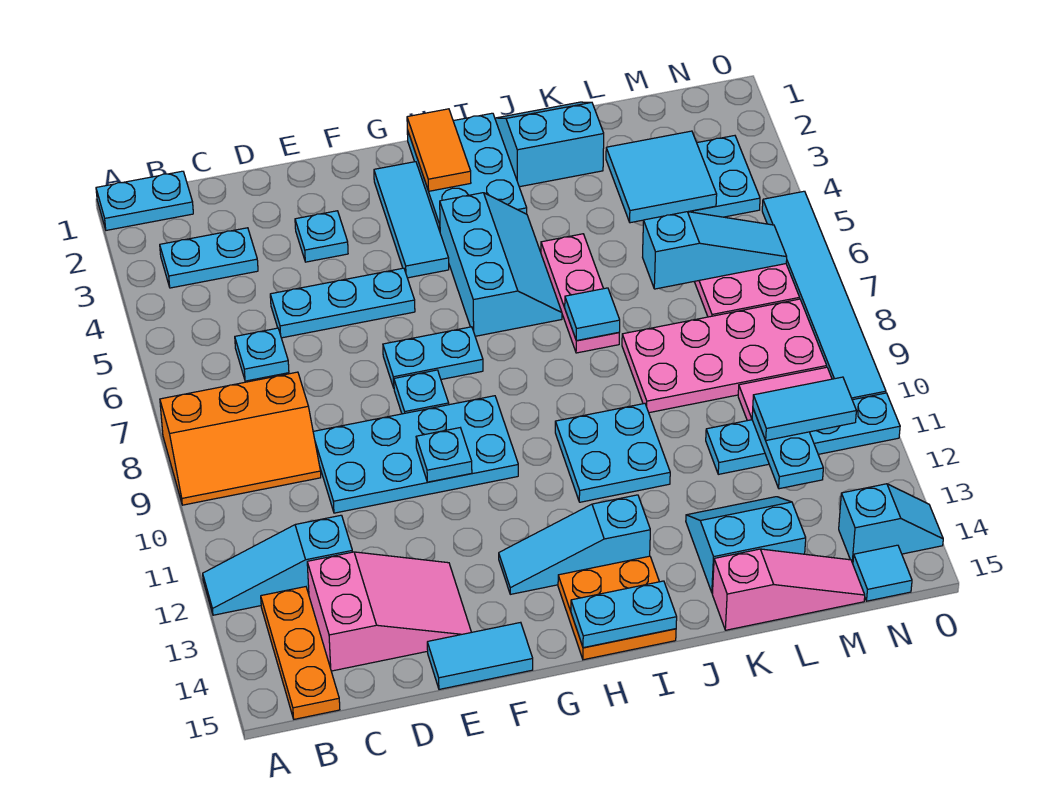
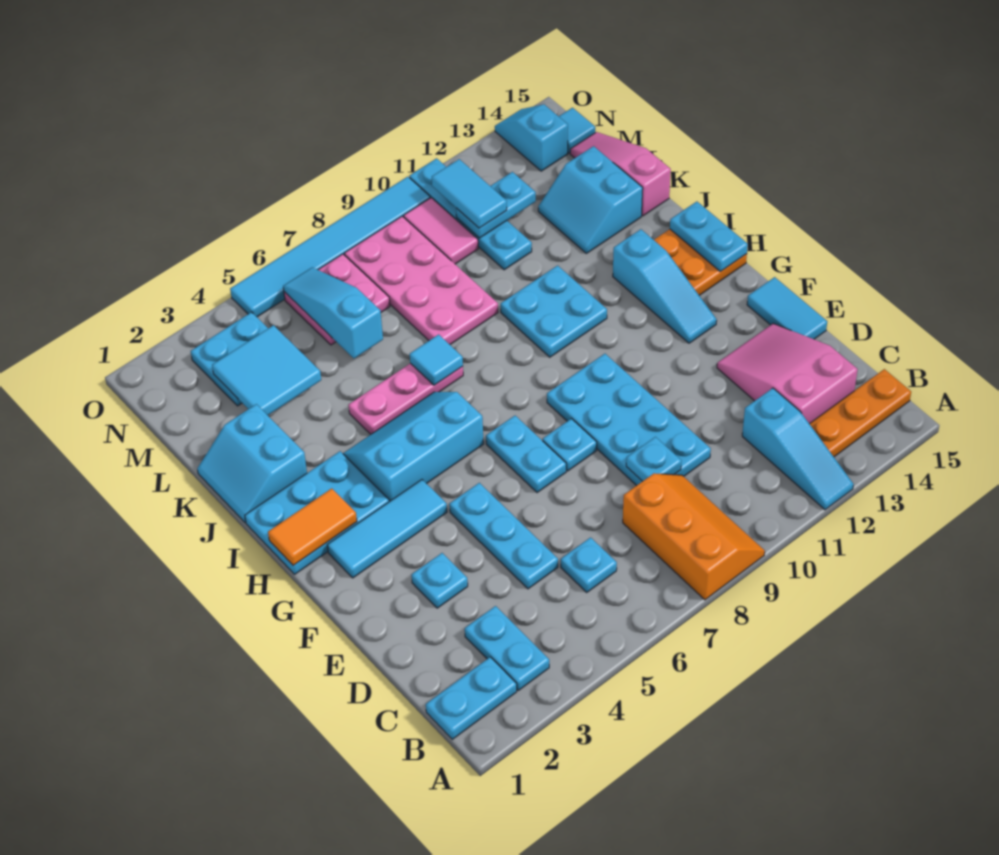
cyan 1x2 plate [96,171,193,230] -> cyan 1x2 plate turned to [426,657,517,739]
cyan 1x1 plate [416,428,472,482] -> cyan 1x1 plate moved to [626,437,681,481]

